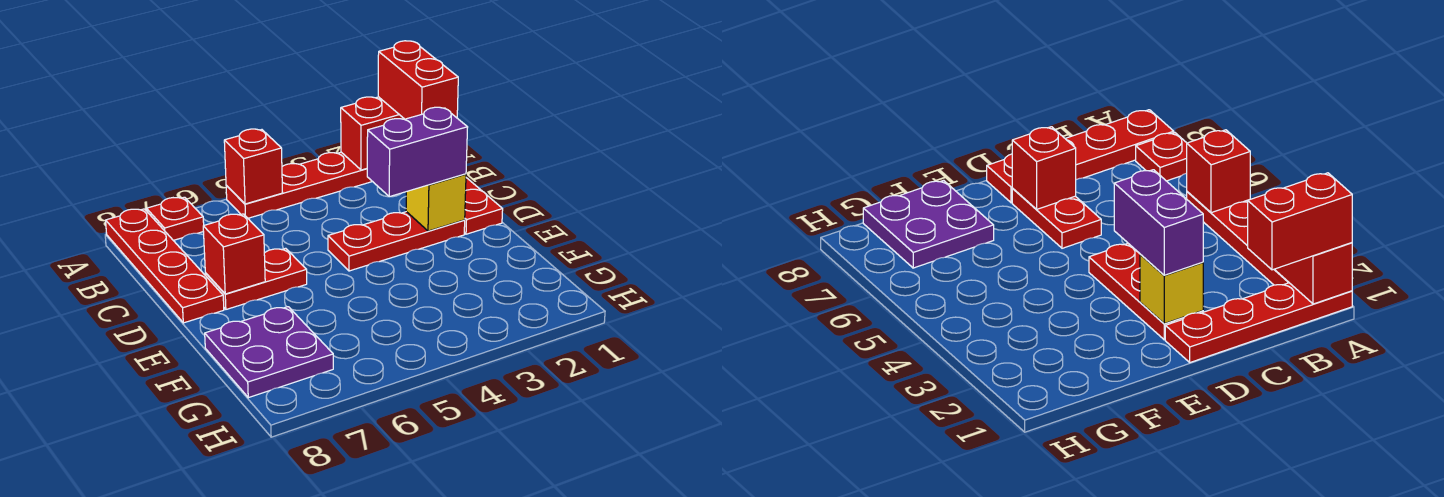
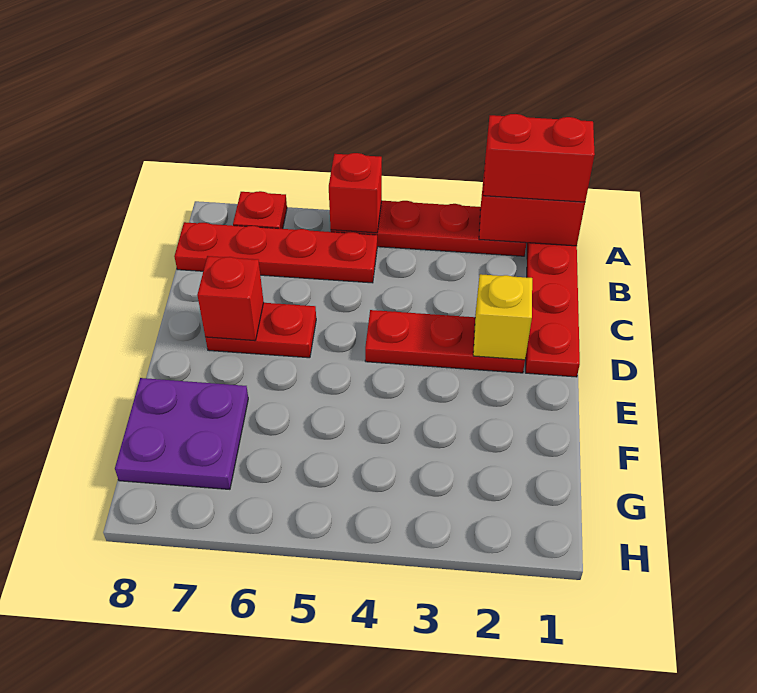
red 1x2 brick [378,41,458,119] -> red 1x2 brick turned to [483,114,595,202]
red 1x4 plate [106,209,224,323] -> red 1x4 plate turned to [174,222,377,283]
purple 1x2 brick [367,107,468,197] -> none

